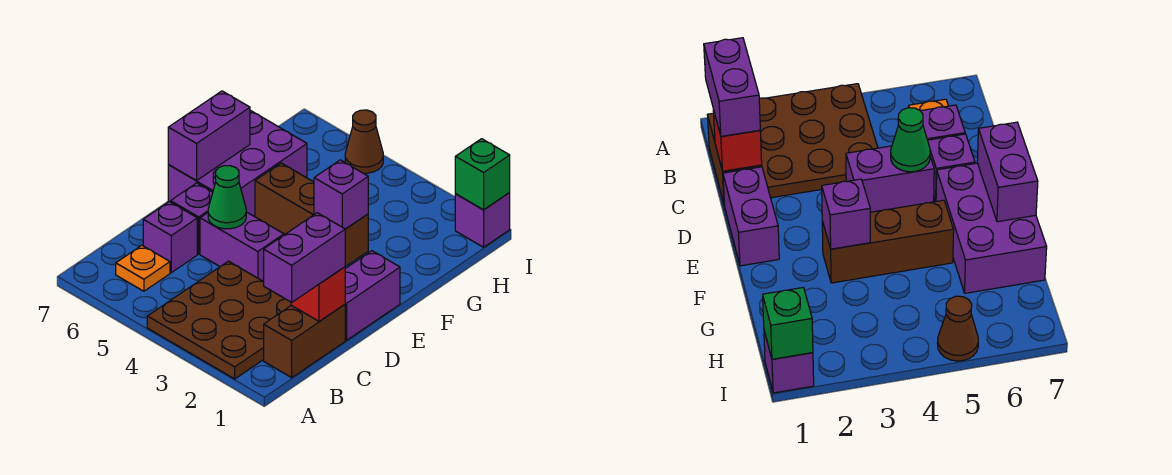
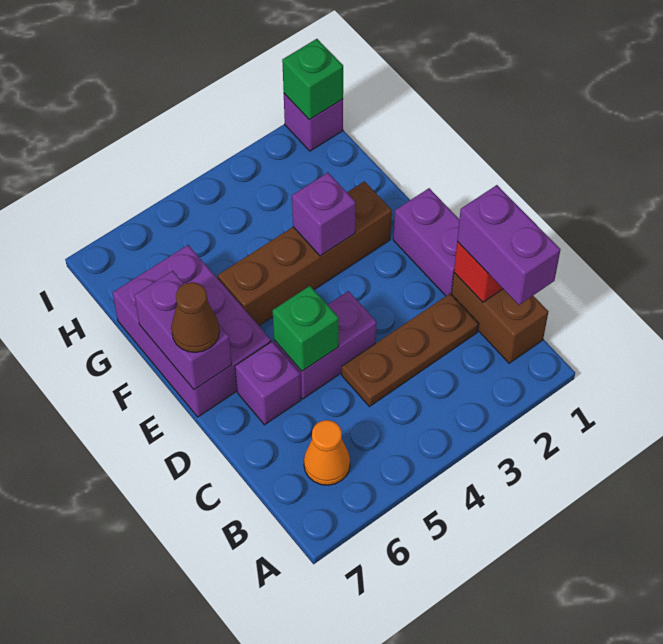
brown 3x3 plate [147,261,291,379] -> brown 1x3 plate [342,294,478,407]
orange 1x1 plate [116,245,170,291] -> orange 1x1 cone [304,420,350,485]
purple 1x1 brick [143,202,197,273] -> none
green 1x1 cone [208,166,246,229] -> green 1x1 brick [273,286,339,371]
brown 1x3 brick [255,163,368,267] -> brown 1x4 brick [218,181,392,326]
brown 1x1 cone [345,110,383,173] -> brown 1x1 cone moved to [171,282,220,353]

